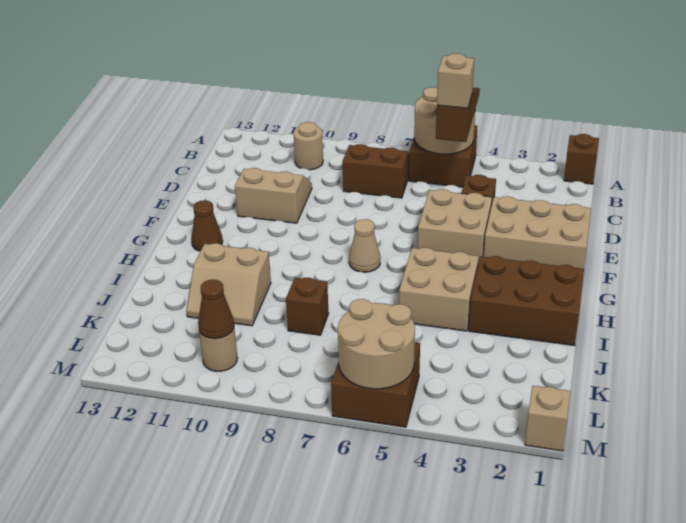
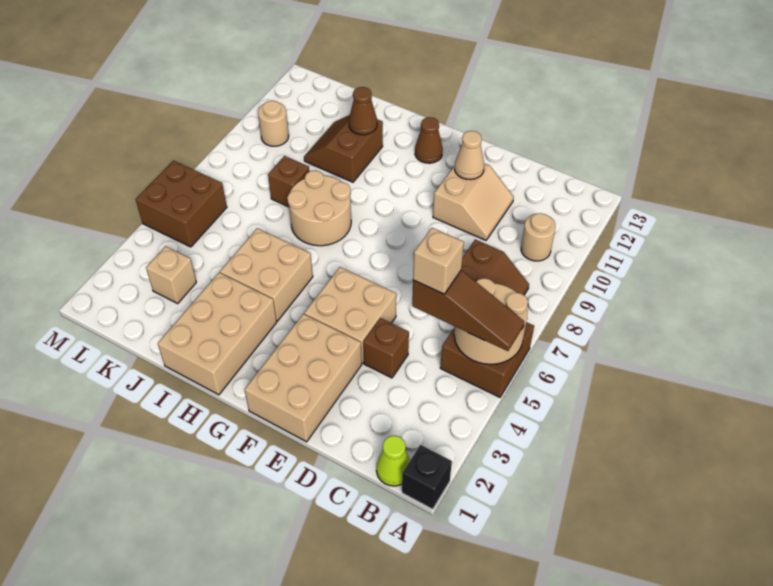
brown 1x1 brick [564,134,599,184] -> black 1x1 brick [402,445,452,509]
none -> lime 1x1 cone [376,436,410,486]
tan 1x1 cone [349,219,380,272] -> tan 1x1 cone moved to [455,131,484,179]
brown 2x3 brick [469,256,584,346] -> tan 2x3 brick [158,273,277,395]
tan 2x2 slope [187,243,271,326] -> brown 2x2 slope [304,115,383,182]
tan 2x2 round brick [338,299,415,389] -> tan 2x2 round brick moved to [287,171,351,246]
brown 1x1 cone [198,280,234,339] -> brown 1x1 cone moved to [349,87,377,135]
tan 1x1 brick [525,386,570,451] -> tan 1x1 brick moved to [146,246,196,303]

